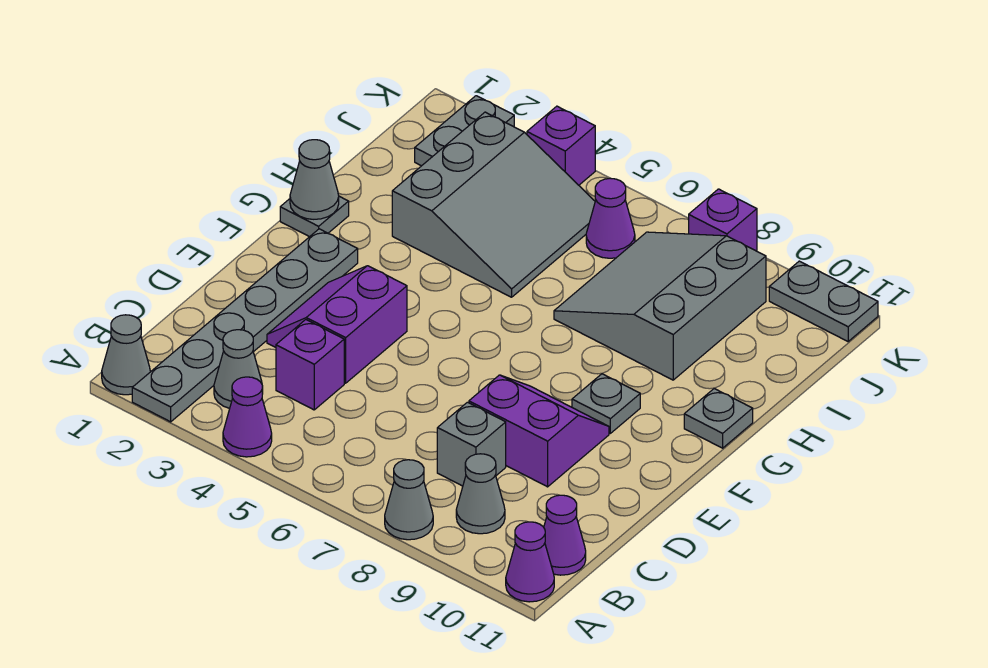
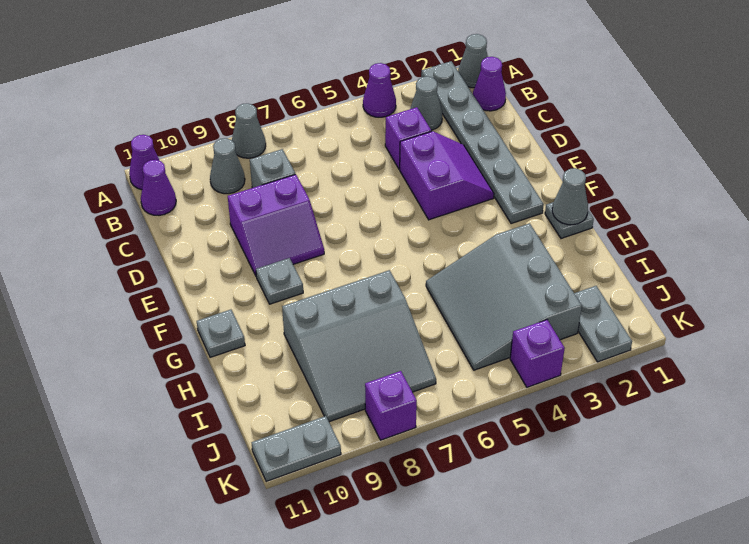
grey 3x3 slope [554,232,766,380] -> grey 3x3 slope turned to [282,270,436,422]
purple 1x1 cone [586,178,635,258] -> purple 1x1 cone moved to [473,57,506,111]

